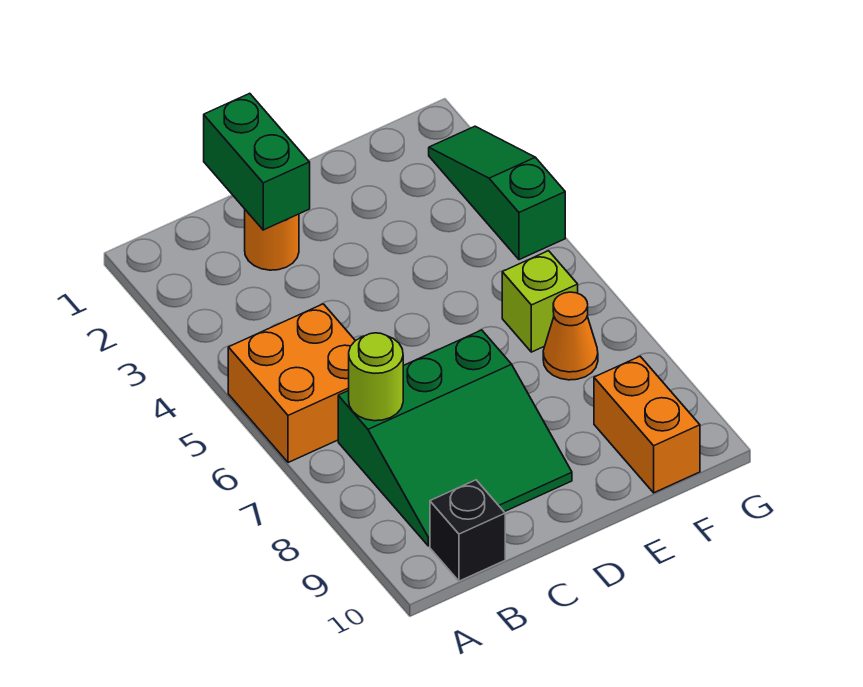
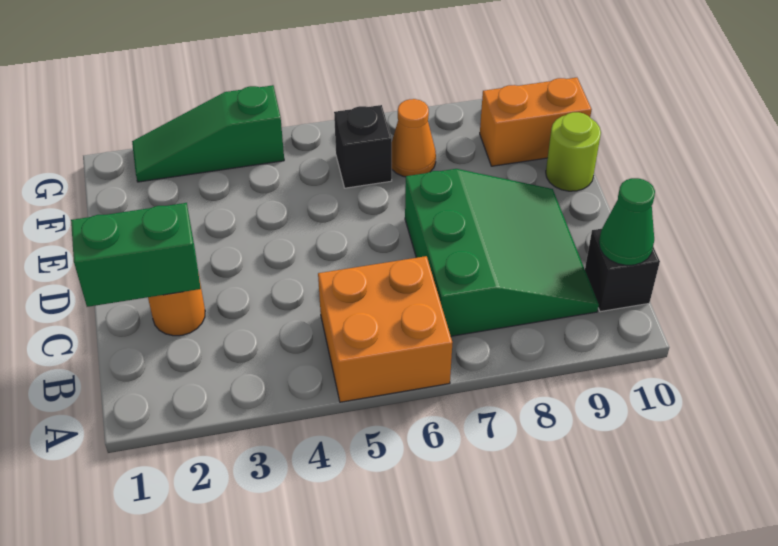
lime 1x1 round brick [349,333,403,421] -> lime 1x1 round brick moved to [546,112,601,191]
none -> green 1x1 cone [599,178,655,265]
lime 1x1 brick [502,251,578,352] -> black 1x1 brick [334,105,392,188]

